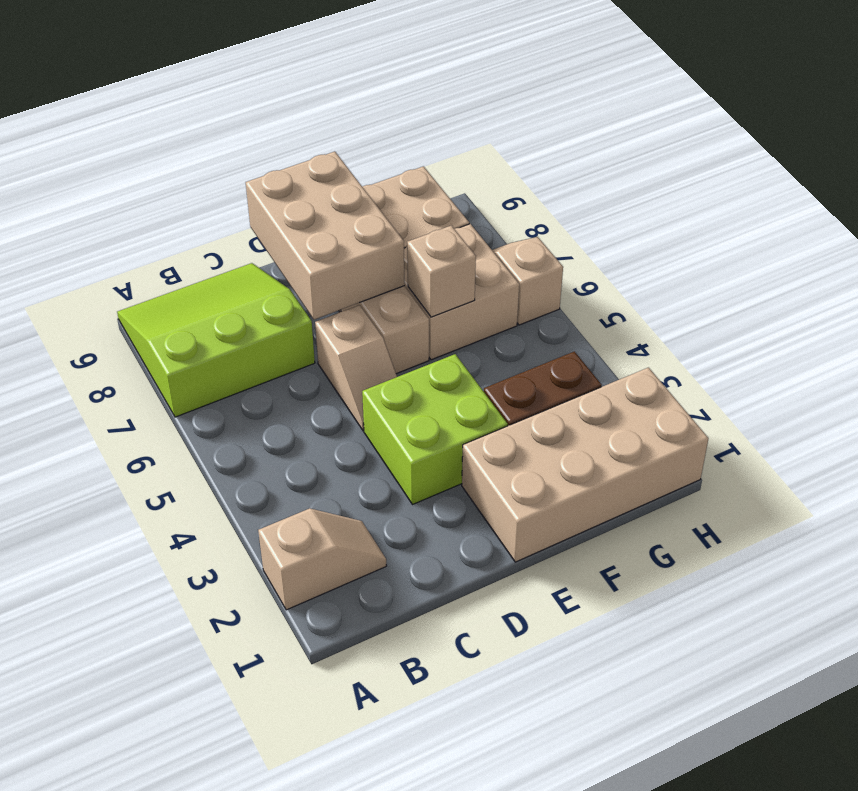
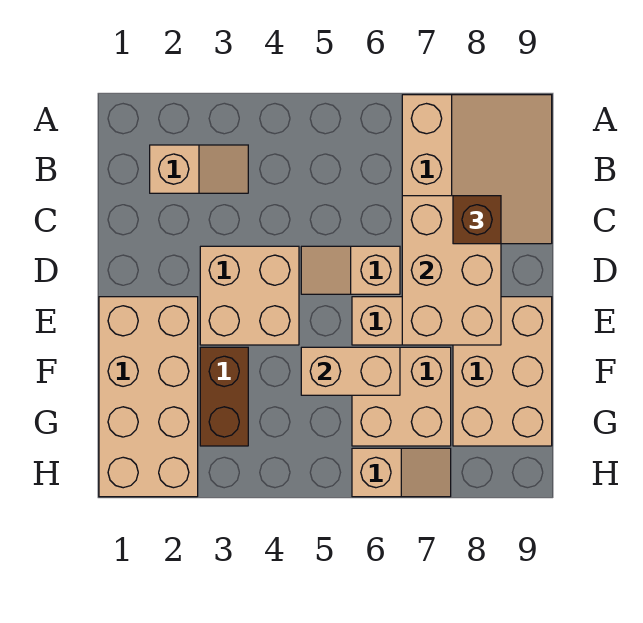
tan 1x2 slope [258,508,387,610] -> tan 1x2 slope turned to [150,145,248,193]
lime 3x3 slope [117,263,315,417] -> tan 3x3 slope [402,95,552,244]
none -> brown 1x1 brick [453,196,501,244]
lime 2x2 brick [362,354,508,505] -> tan 2x2 brick [200,246,299,345]
tan 2x3 brick [246,152,405,320] -> tan 2x3 brick turned to [402,196,501,345]
tan 1x1 brick [407,226,476,317] -> tan 1x2 brick [301,347,400,395]

